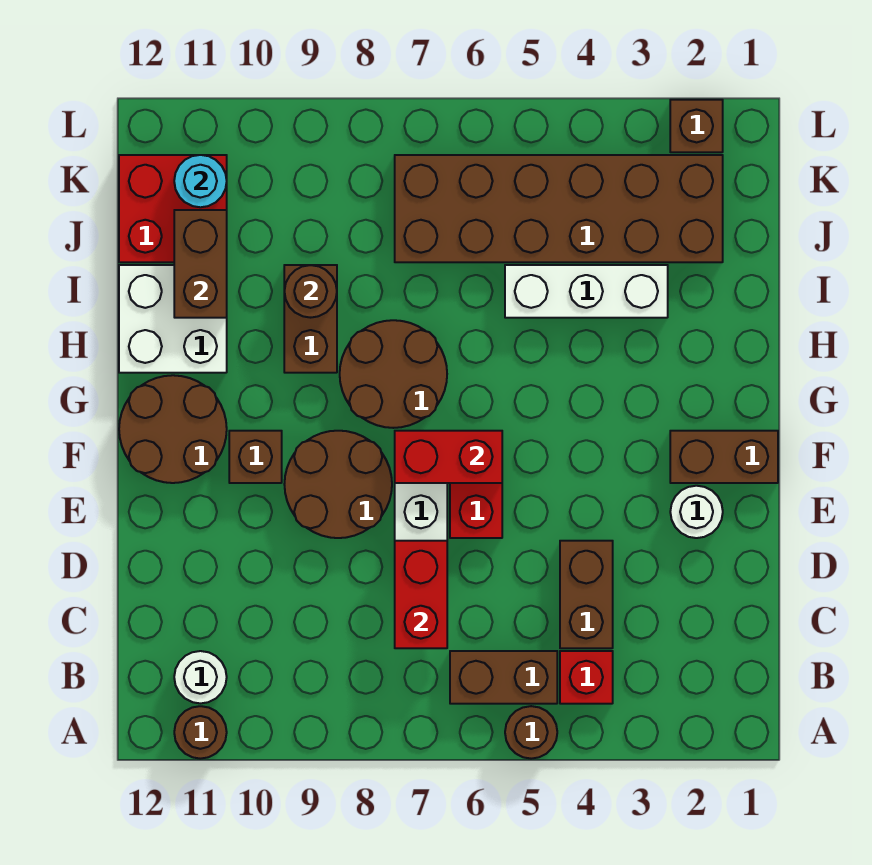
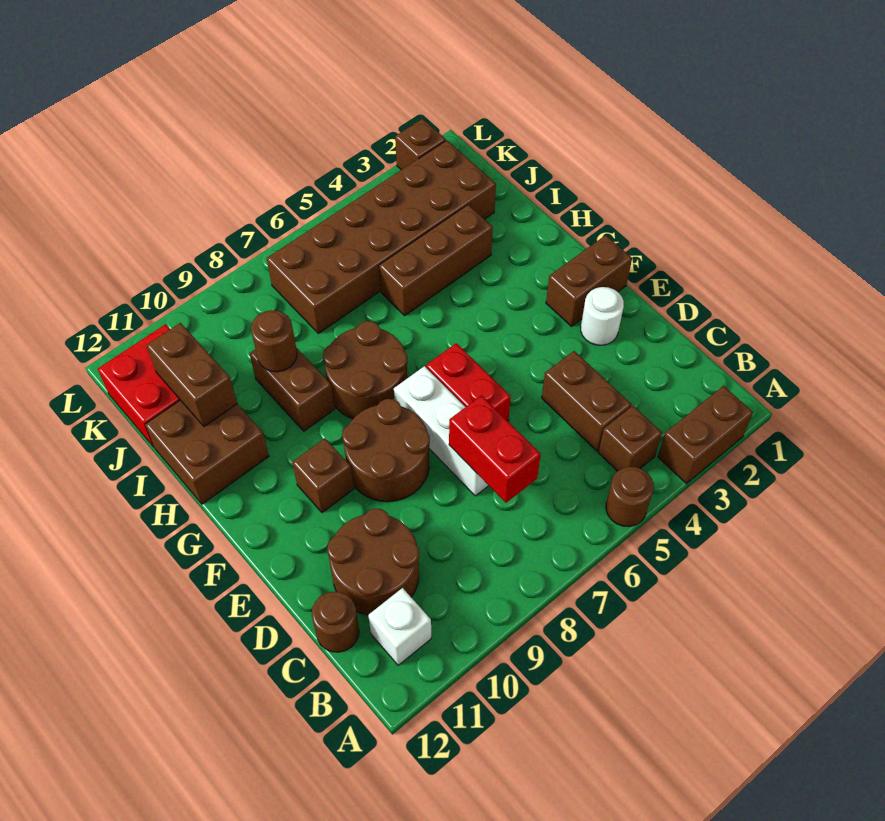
brown 1x1 round brick [174,706,227,759] -> brown 1x1 round brick moved to [312,592,359,652]
red 1x1 brick [560,651,613,704] -> brown 1x1 brick [598,406,662,471]
brown 1x2 brick [450,651,557,704] -> brown 1x2 brick moved to [658,386,753,484]
white 1x1 round brick [174,651,227,703] -> white 1x1 brick [368,588,431,665]
red 1x2 brick [395,431,502,483] -> none
brown 2x2 round brick [119,375,227,483] -> brown 2x2 round brick moved to [327,508,419,615]
white 2x2 brick [119,265,227,373] -> brown 2x2 brick [145,400,269,504]
white 1x3 brick [505,265,668,318] -> brown 1x3 brick [379,205,493,316]
cyan 1x1 round brick [174,155,227,207] -> none

